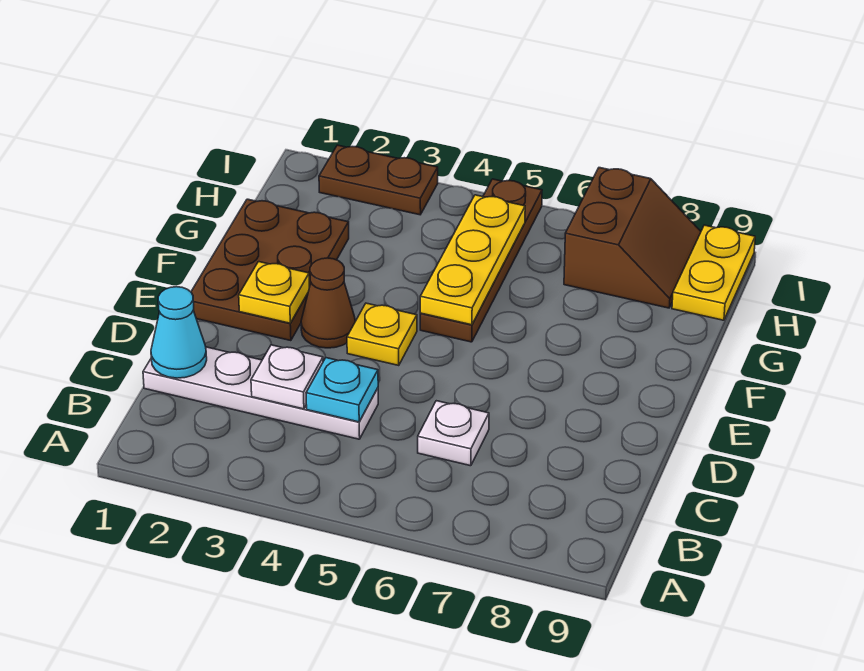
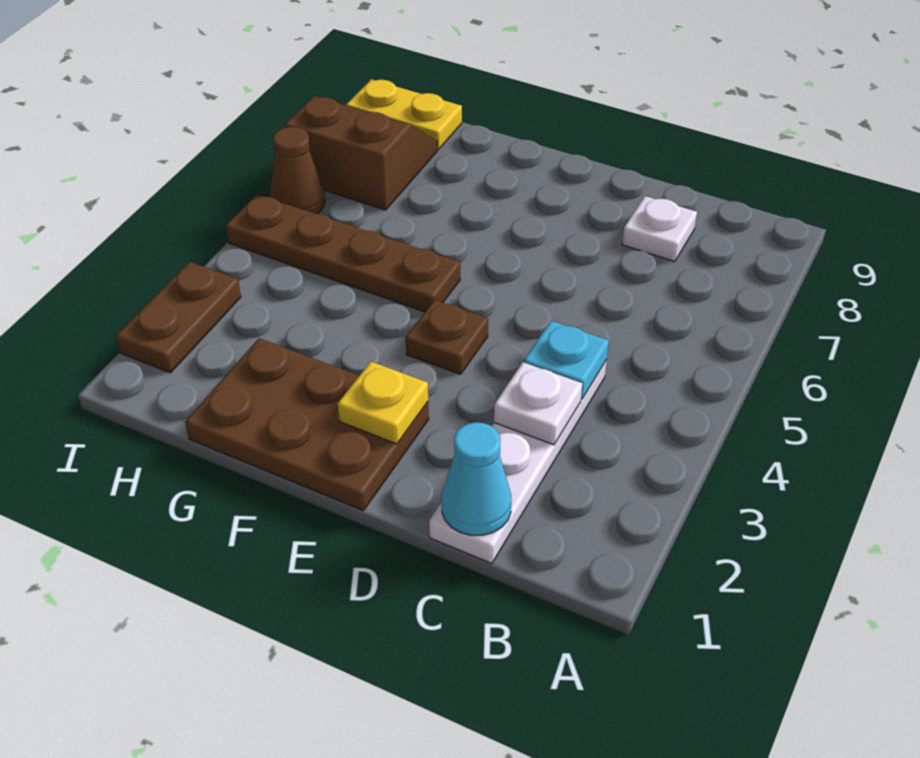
white 1x1 plate [418,401,489,466] -> white 1x1 plate moved to [622,196,697,262]
brown 1x1 cone [301,258,355,348] -> brown 1x1 cone moved to [270,127,325,214]
yellow 1x1 plate [347,303,417,365] -> brown 1x1 plate [406,300,488,374]
yellow 1x3 plate [420,195,525,325] -> none

